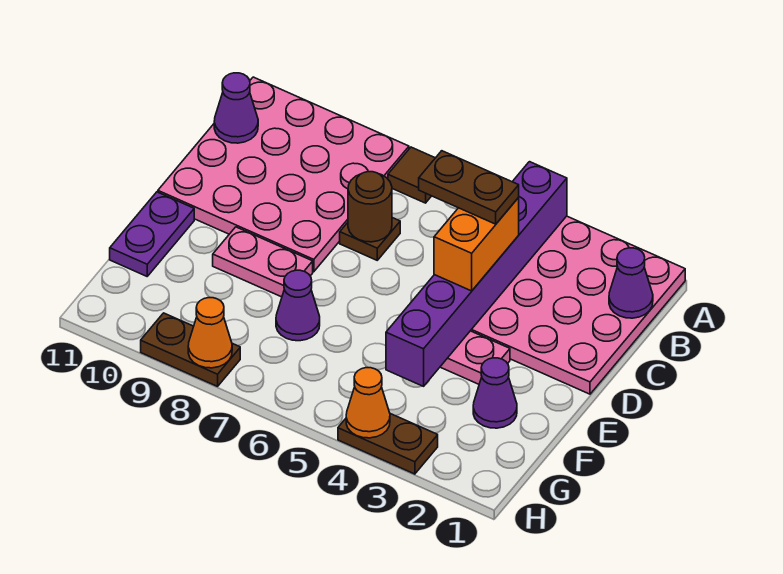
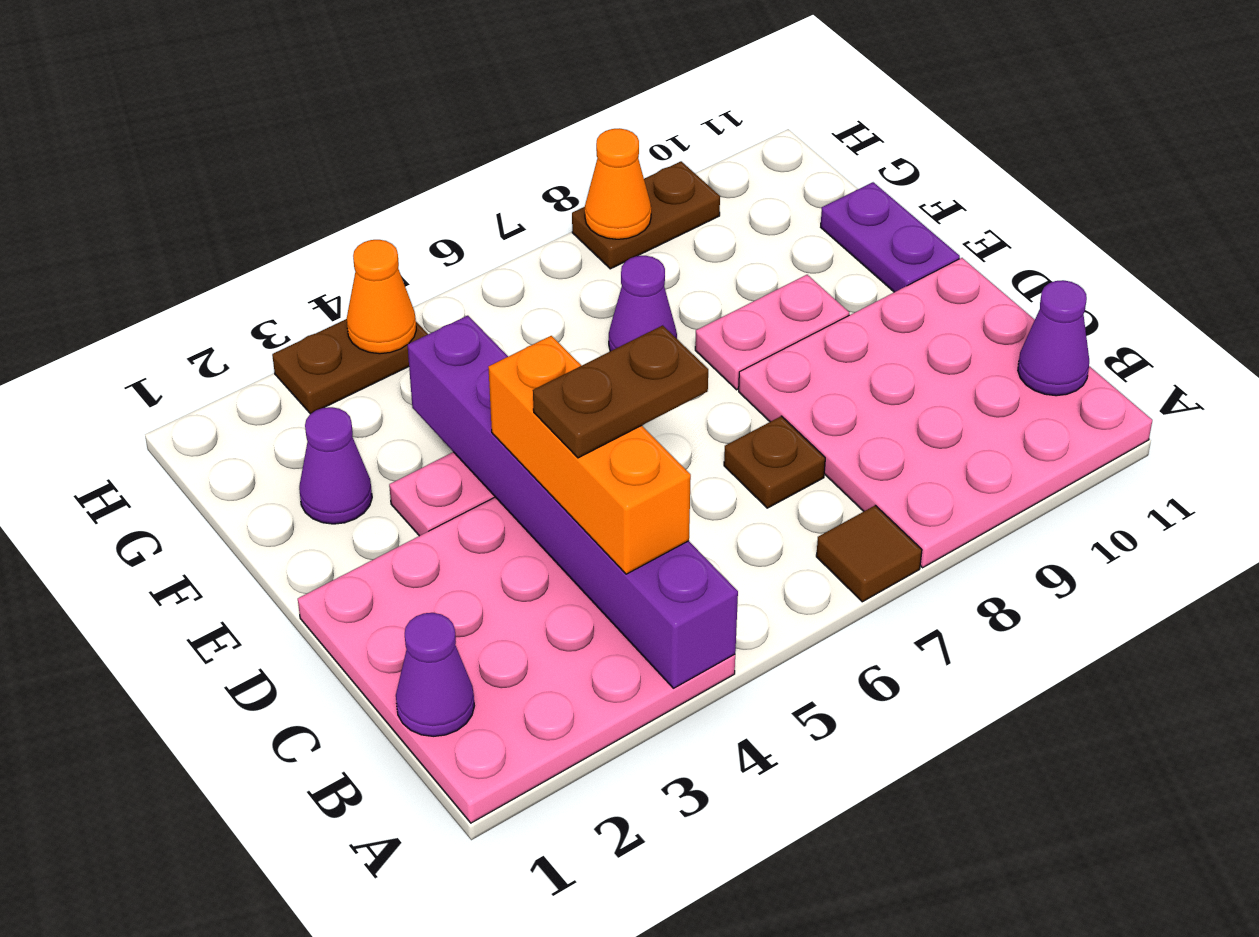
orange 1x2 brick [434,198,519,291] -> orange 1x3 brick [488,336,691,574]
brown 1x1 round brick [348,172,392,242] -> none

